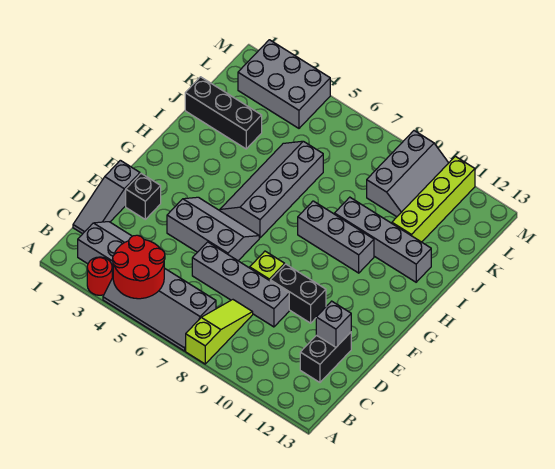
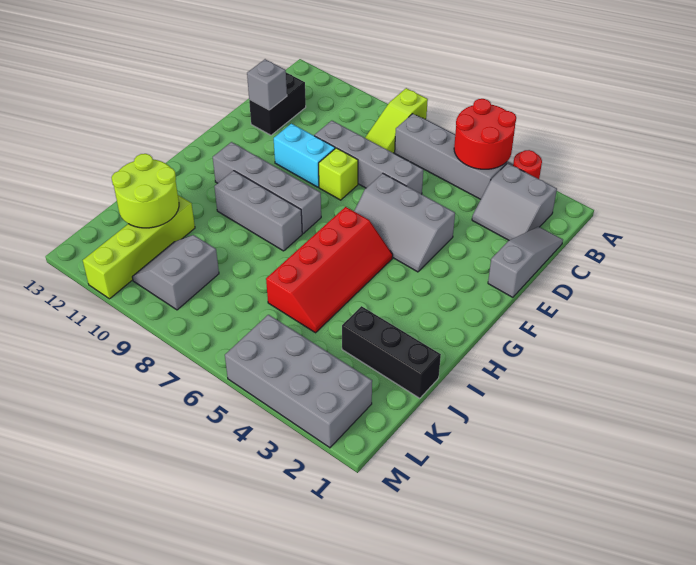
black 1x1 brick [126,174,161,219] -> none
black 1x2 brick [270,264,326,323] -> cyan 1x2 brick [274,124,335,187]
grey 2x4 slope [220,141,323,238] -> red 2x4 slope [266,207,393,333]
grey 1x4 brick [335,197,431,282] -> grey 1x4 brick moved to [213,142,321,233]
none -> lime 2x2 round brick [112,154,179,228]
grey 2x3 slope [367,131,448,217] -> grey 2x2 slope [132,235,219,310]
grey 2x3 brick [238,40,330,128] -> grey 2x4 brick [225,315,372,448]

